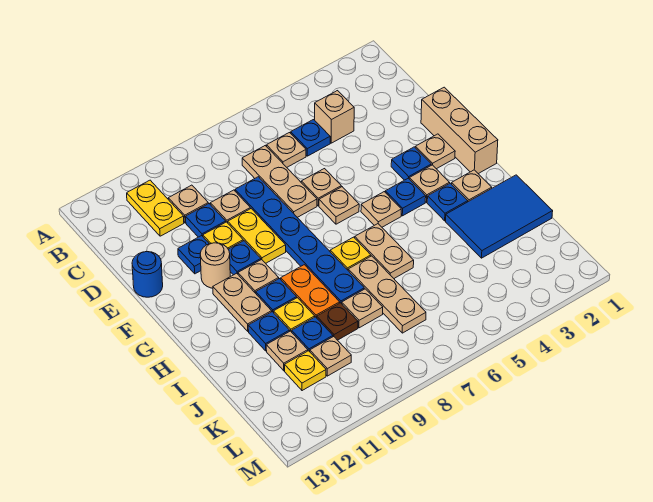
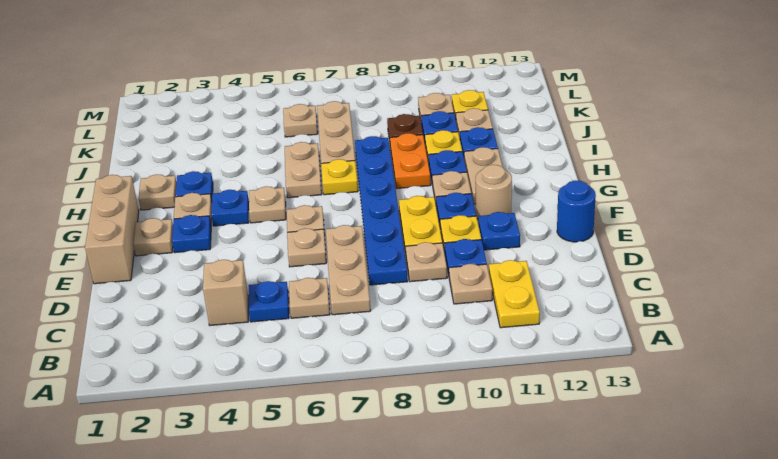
blue 2x3 tile [446,175,553,258] -> none
tan 1x1 plate [342,289,383,328] -> tan 1x1 plate moved to [283,104,318,137]

